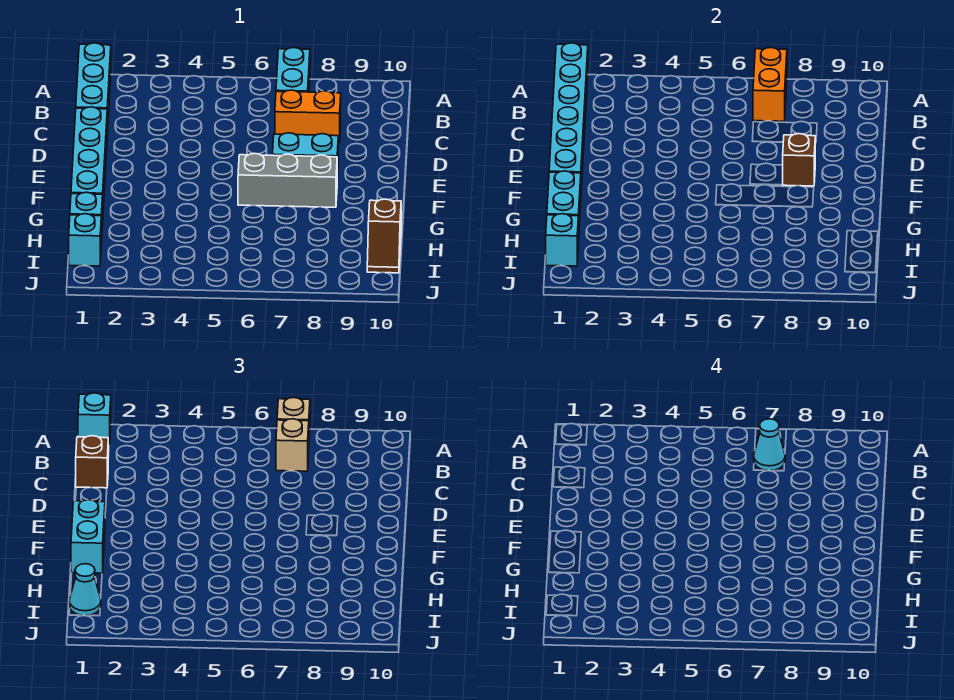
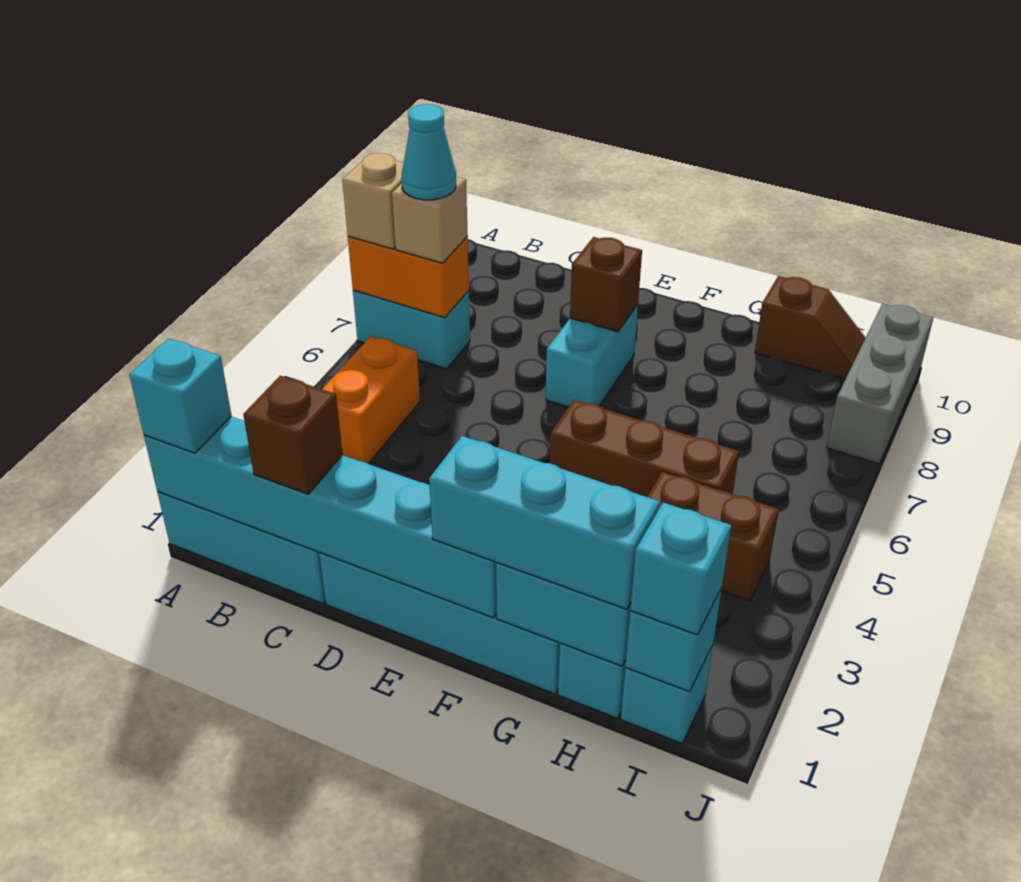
orange 1x2 brick [275,90,341,143] -> orange 1x2 brick moved to [322,336,420,464]
cyan 1x2 brick [71,500,105,573] -> cyan 1x3 brick [429,436,660,609]
none -> brown 1x3 brick [550,400,739,497]
grey 1x3 brick [238,153,337,207] -> grey 1x3 brick moved to [827,304,934,464]
none -> brown 1x2 brick [647,471,779,601]
cyan 1x1 cone [69,564,101,616] -> cyan 1x1 brick [630,503,731,635]

